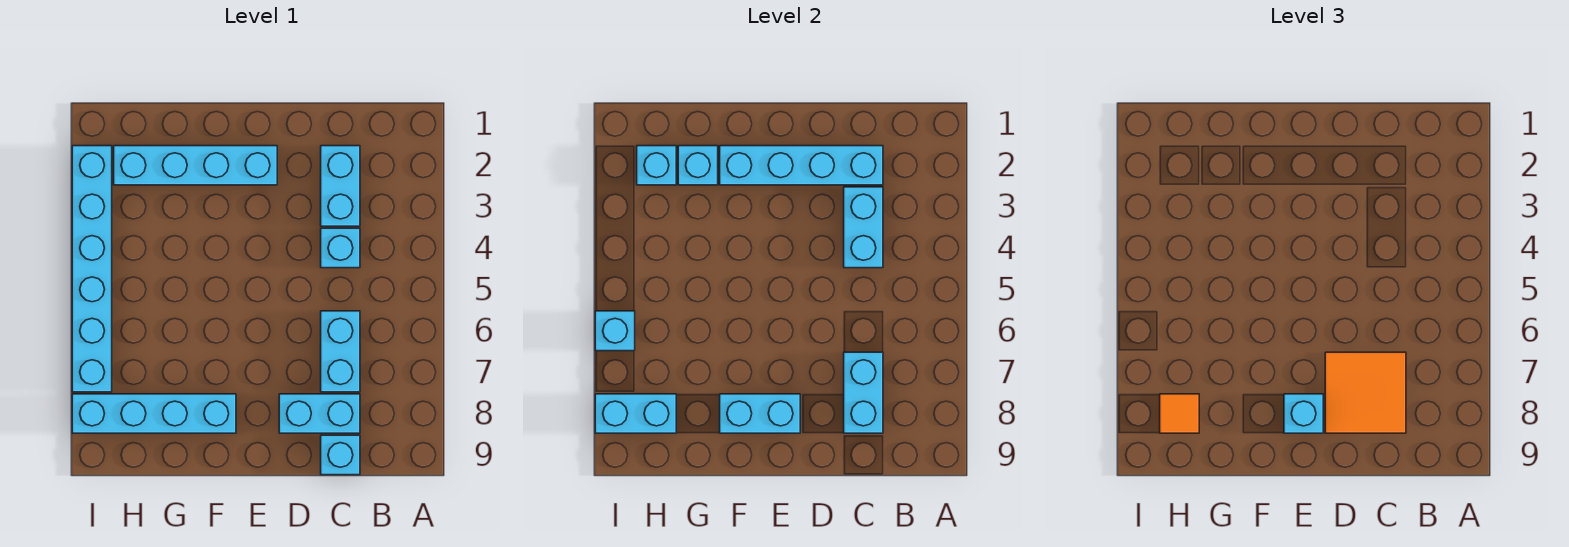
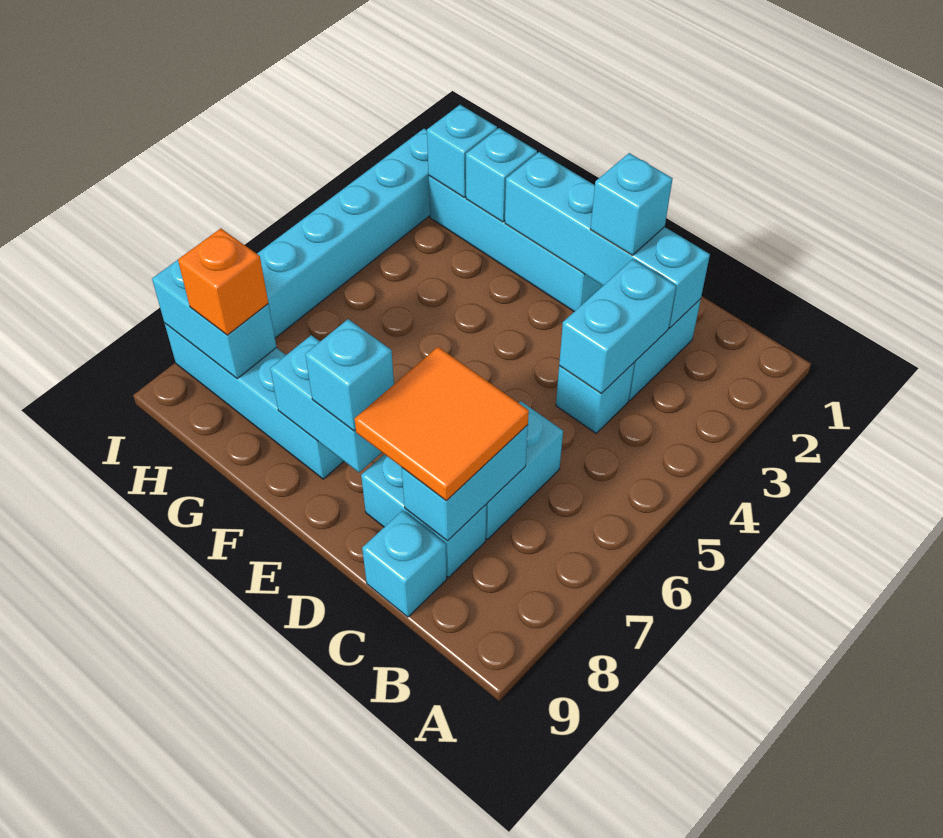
orange 1x1 tile [1160,394,1199,433] -> orange 1x1 brick [178,228,268,335]
cyan 1x1 brick [595,311,635,351] -> cyan 1x1 brick moved to [590,153,673,255]

